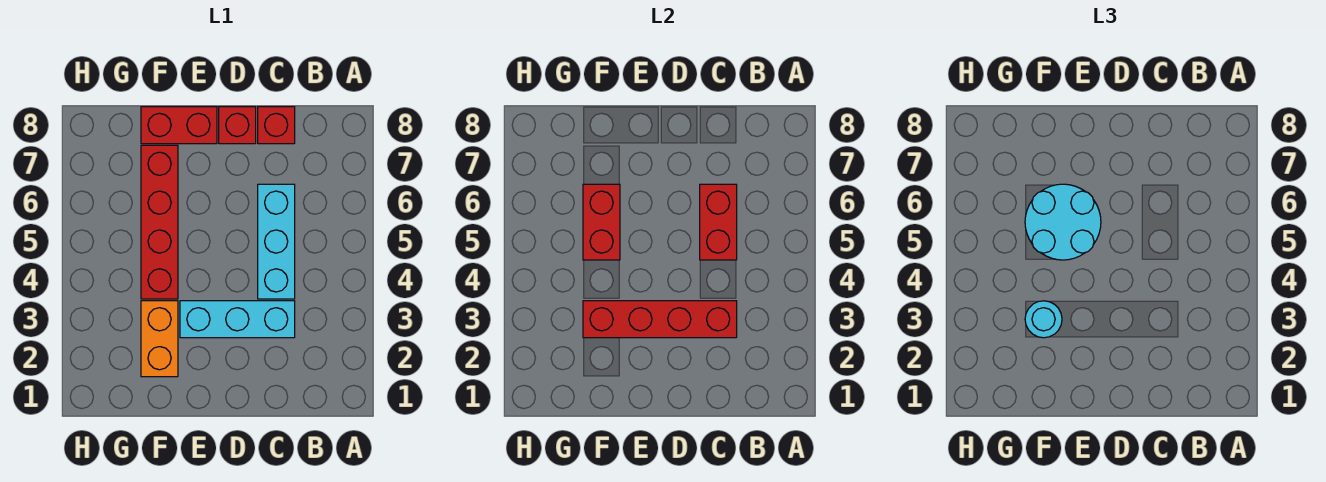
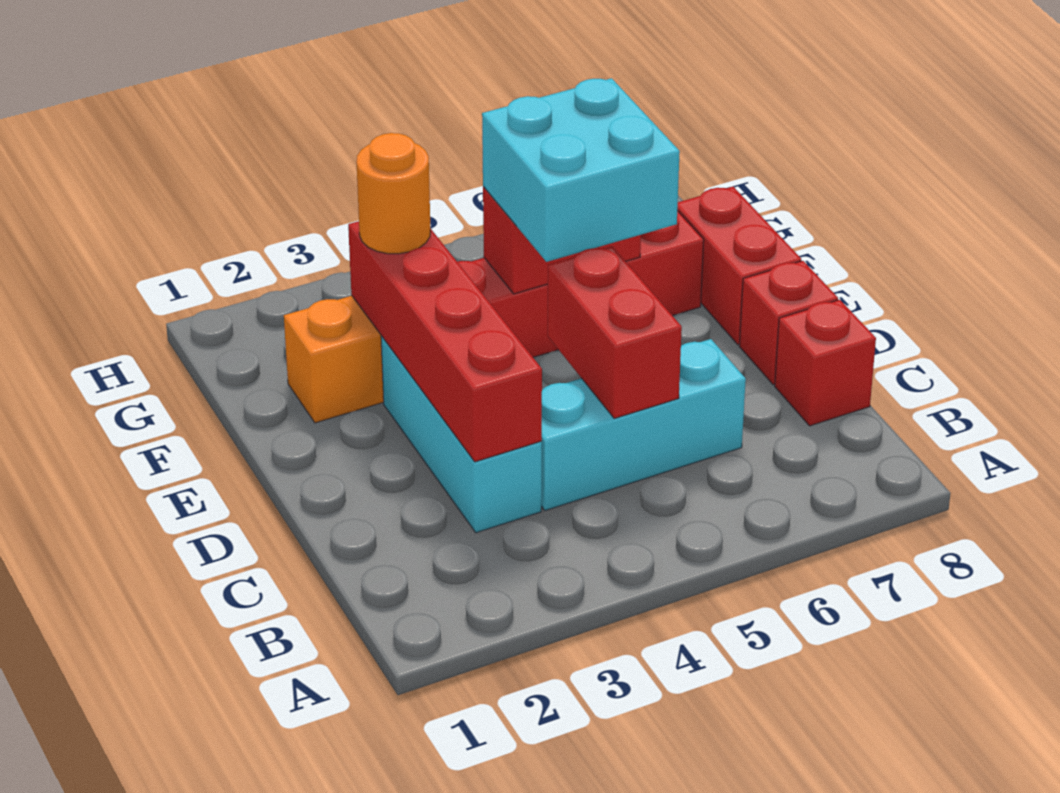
red 1x2 brick [700,184,737,260] -> red 1x2 brick turned to [548,246,682,419]
cyan 2x2 round brick [1025,184,1101,260] -> cyan 2x2 brick [482,78,680,262]
cyan 1x1 round brick [1025,301,1062,338] -> orange 1x1 round brick [356,133,430,254]

